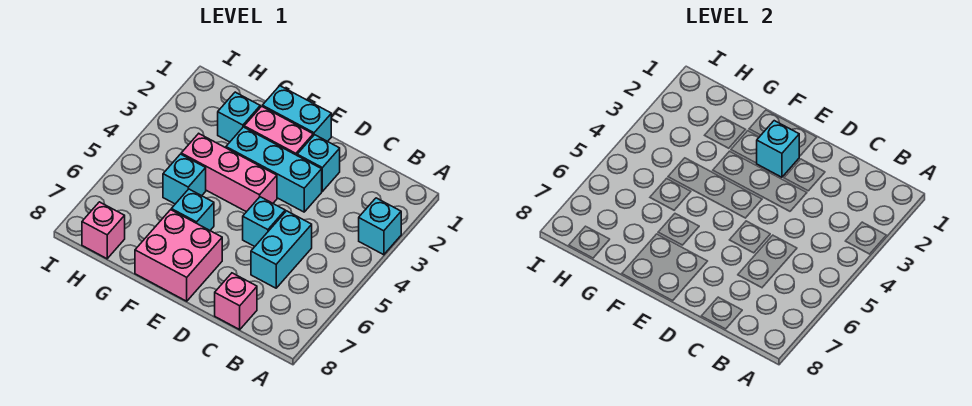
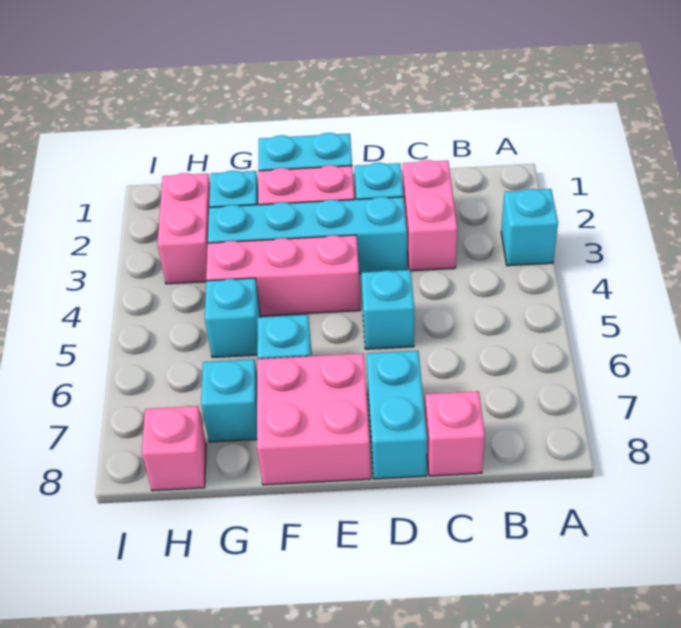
none -> pink 1x2 brick [403,160,457,271]
cyan 1x2 brick [251,211,312,288] -> cyan 1x2 brick moved to [367,351,427,479]
cyan 1x3 brick [226,127,322,212] -> cyan 1x4 brick [208,197,407,274]
cyan 1x1 brick [757,121,799,177] -> cyan 1x1 brick moved to [201,359,257,442]
none -> pink 1x2 brick [157,173,210,284]

